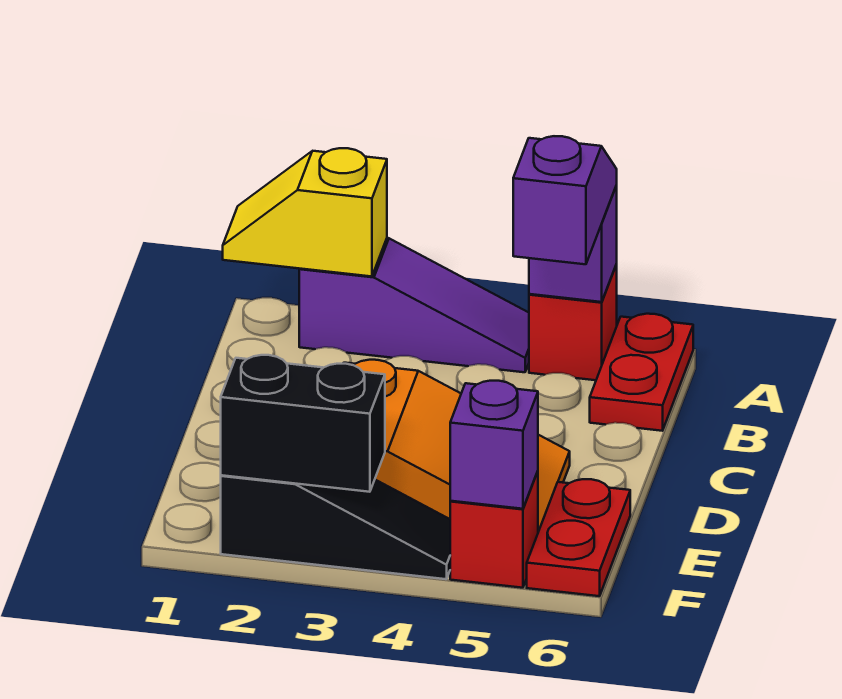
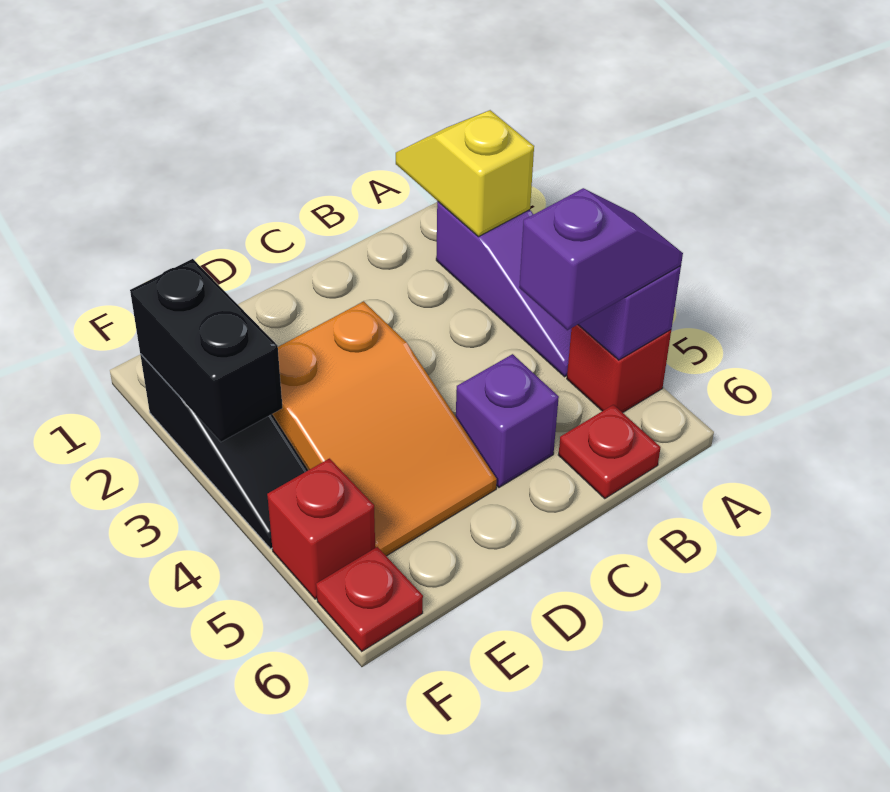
red 1x2 plate [590,314,693,431] -> red 1x1 plate [559,405,661,498]
red 1x2 plate [527,479,630,596] -> red 1x1 plate [316,547,423,651]
purple 1x1 brick [450,381,538,509] -> purple 1x1 brick moved to [456,354,559,487]

